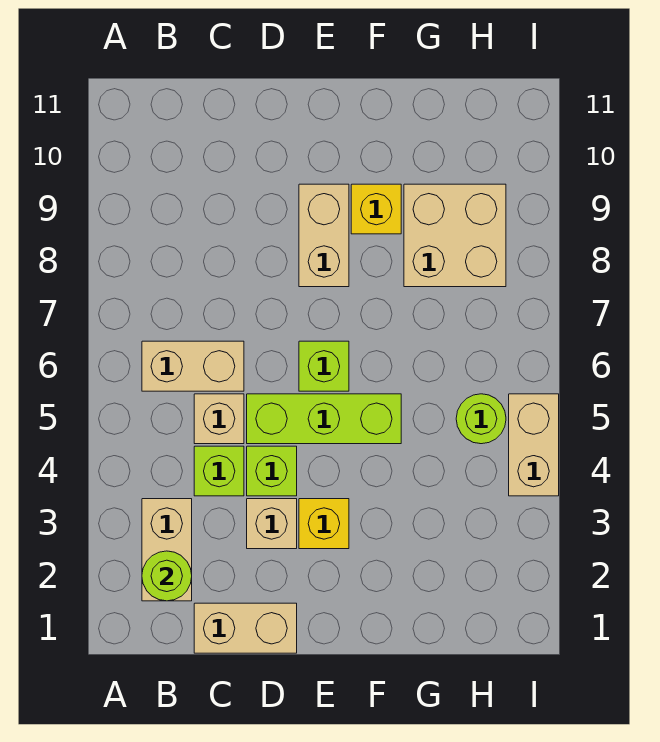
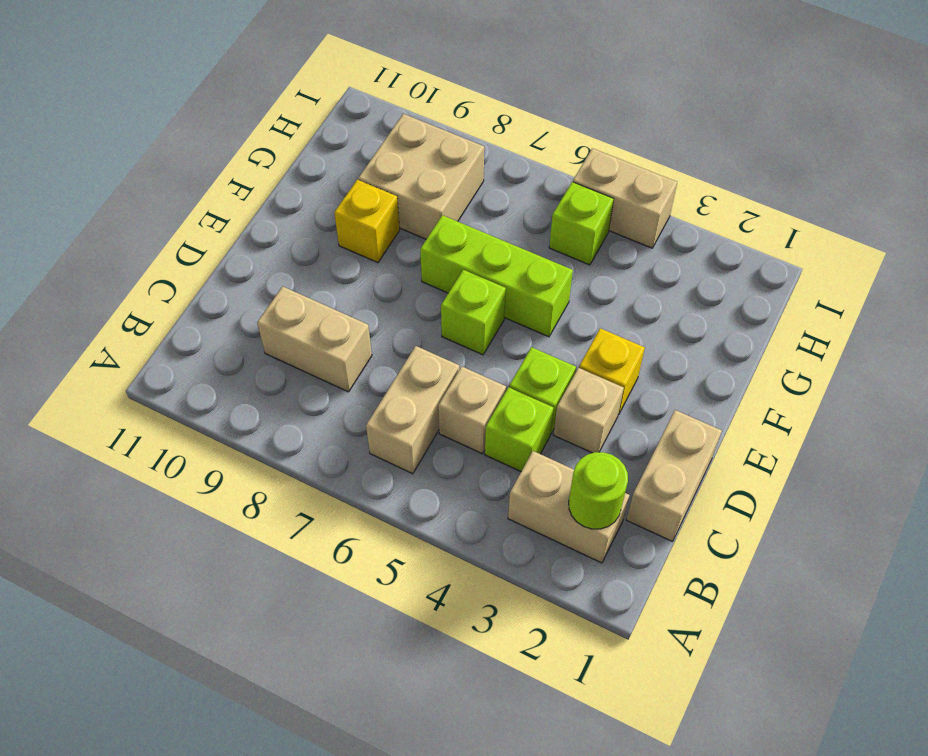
lime 1x3 brick [247,394,401,444] -> lime 1x3 brick turned to [420,215,573,337]
tan 1x2 brick [299,184,349,287] -> tan 1x2 brick moved to [257,286,372,392]
lime 1x1 round brick [456,394,506,444] -> lime 1x1 brick [549,182,614,265]

